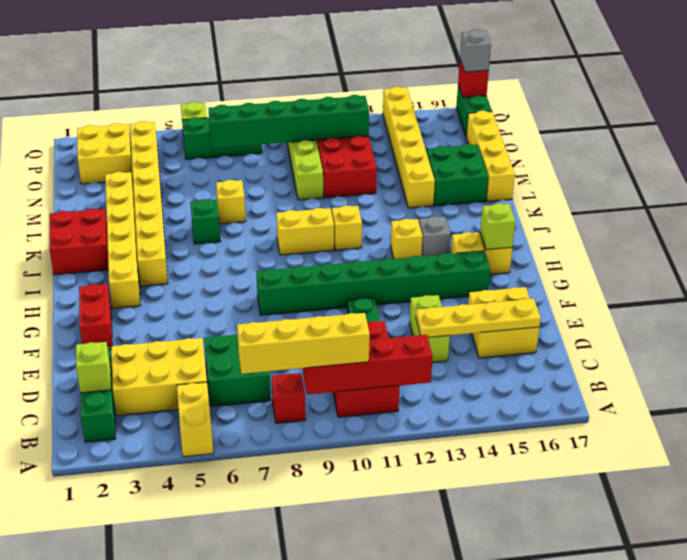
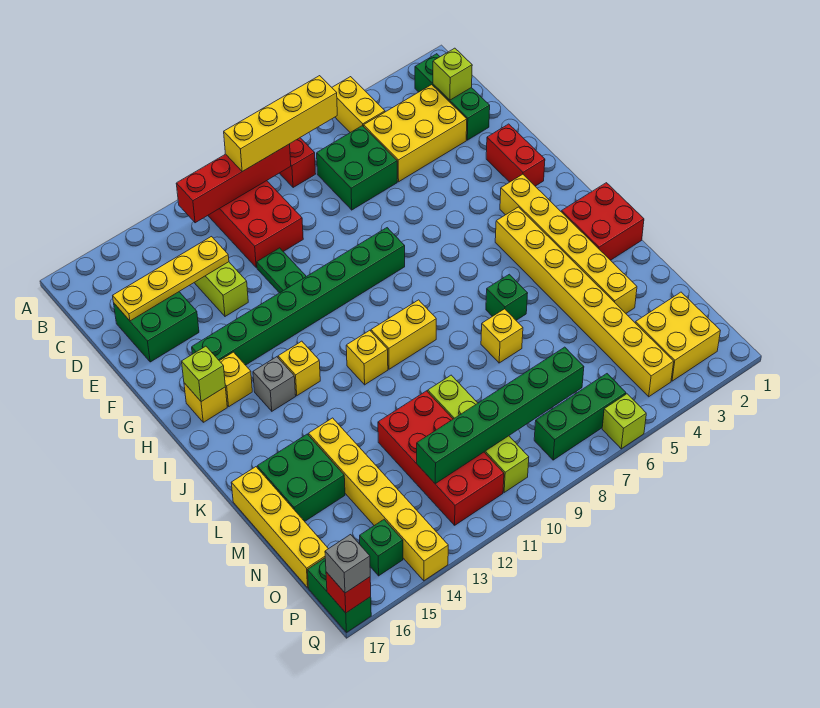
yellow 2x2 brick [468,287,539,358] -> green 2x2 brick [114,292,199,362]
none -> green 1x1 brick [360,520,403,576]

